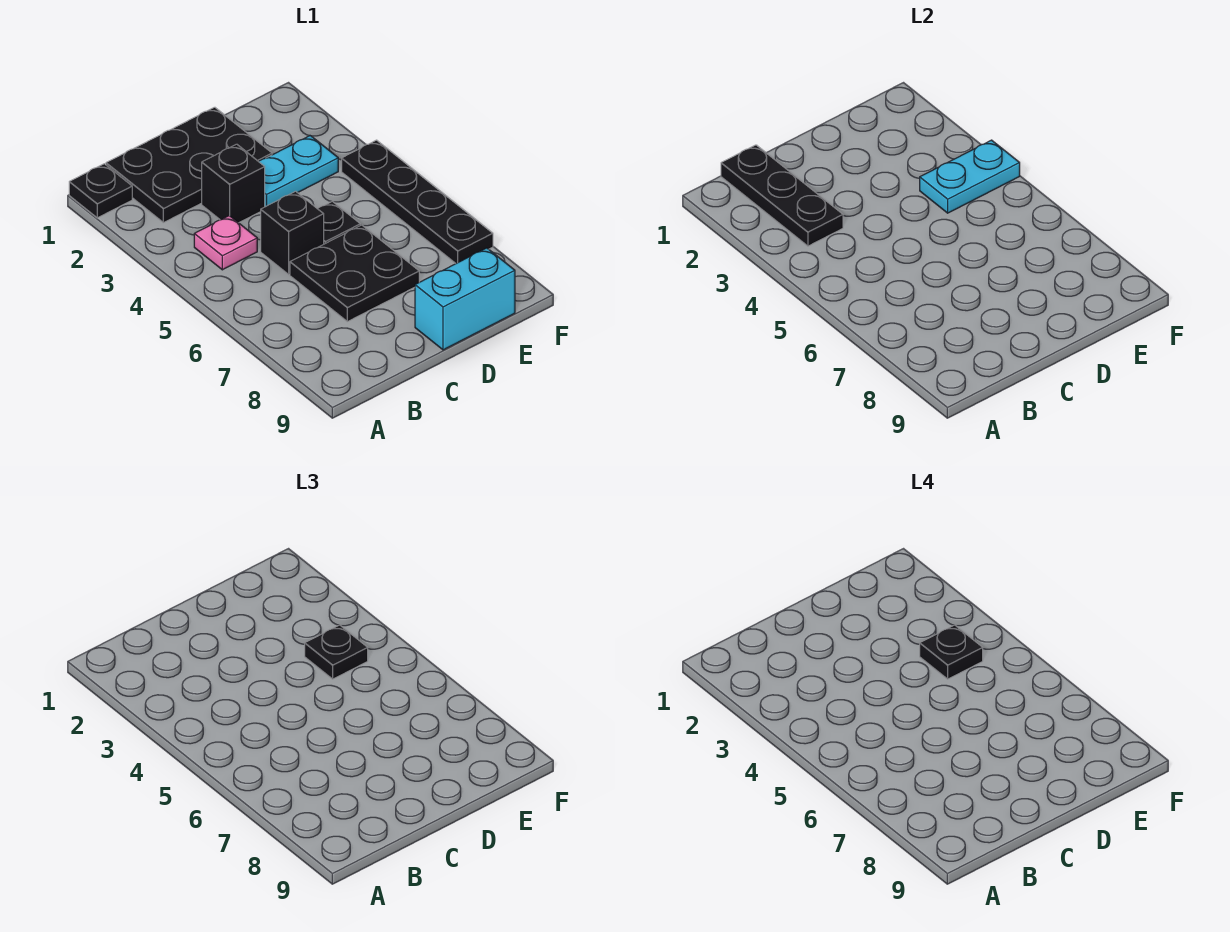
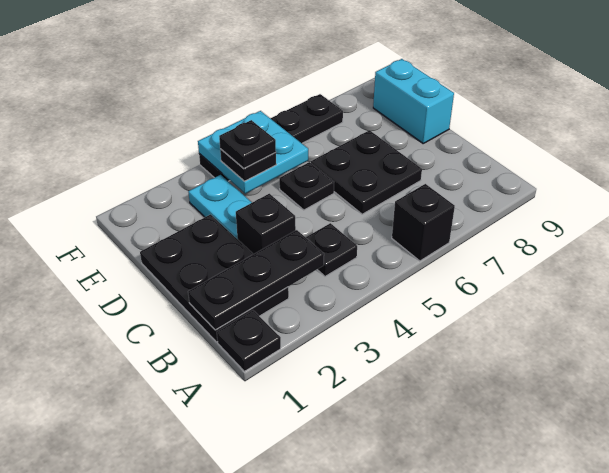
pink 1x1 plate [194,216,257,270] -> black 1x1 plate [306,223,357,276]
black 1x1 brick [261,191,324,274] -> black 1x1 brick moved to [392,184,455,261]
cyan 1x2 plate [920,140,1020,213] -> cyan 2x2 plate [198,111,308,194]

